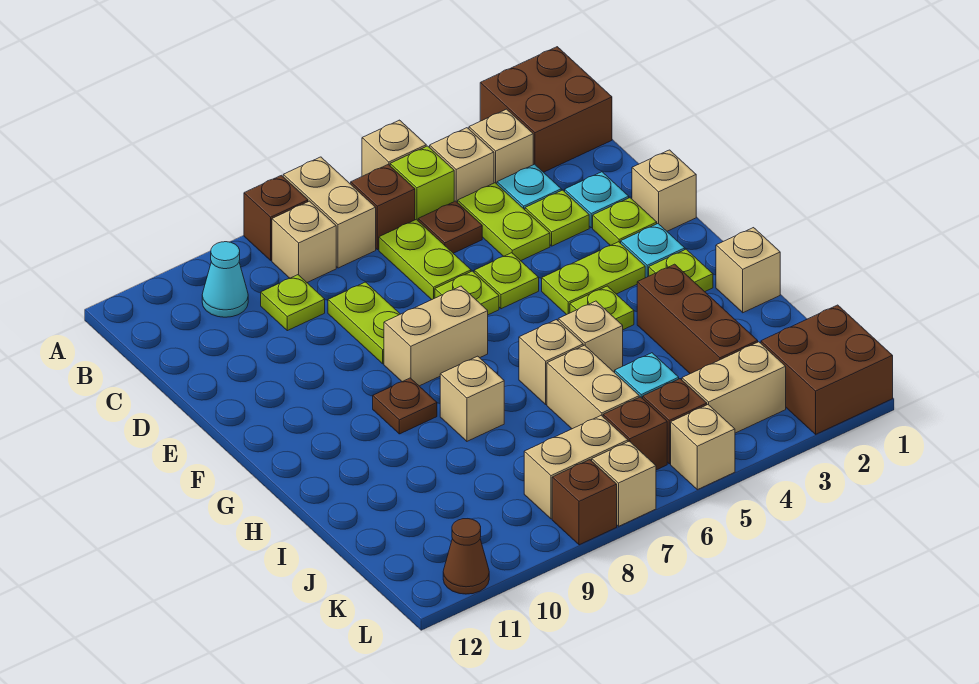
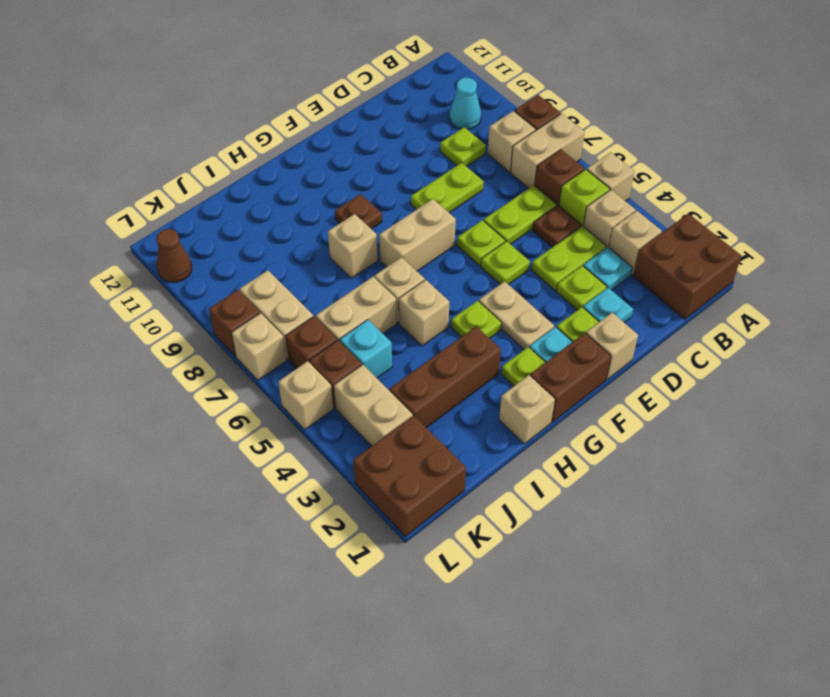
none -> brown 1x2 brick [530,333,611,422]
lime 1x2 plate [542,242,645,315] -> tan 1x2 plate [479,281,554,350]
tan 1x2 brick [384,286,488,386] -> tan 1x2 brick turned to [379,199,456,271]

